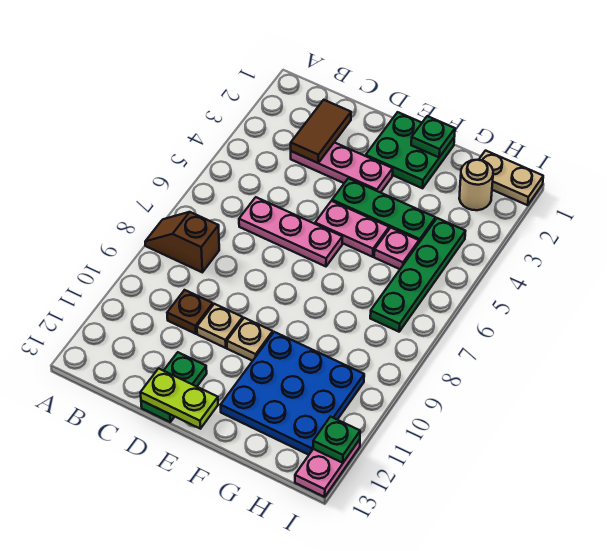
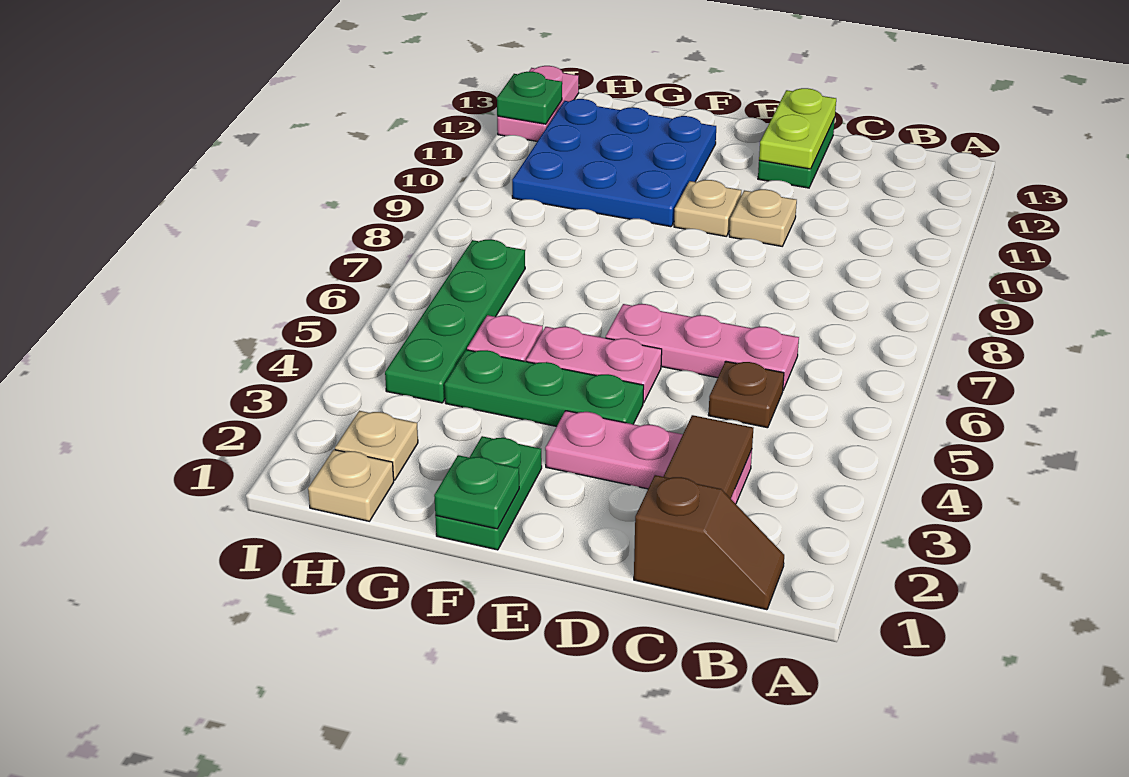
brown 1x2 slope [145,212,219,272] -> brown 1x2 slope moved to [634,475,784,610]
brown 1x1 plate [167,290,213,334] -> brown 1x1 plate moved to [708,361,784,428]
lime 1x2 plate [140,368,218,429] -> lime 1x2 plate turned to [759,88,836,169]
green 2x2 plate [366,112,454,188] -> green 1x2 plate [435,436,542,550]
tan 1x2 plate [479,151,543,205] -> tan 1x1 plate [308,450,394,521]
tan 1x1 round brick [459,160,493,210] -> tan 1x1 plate [335,411,418,480]

